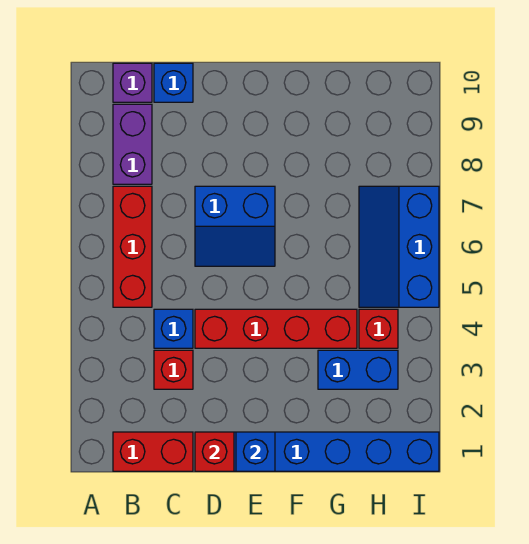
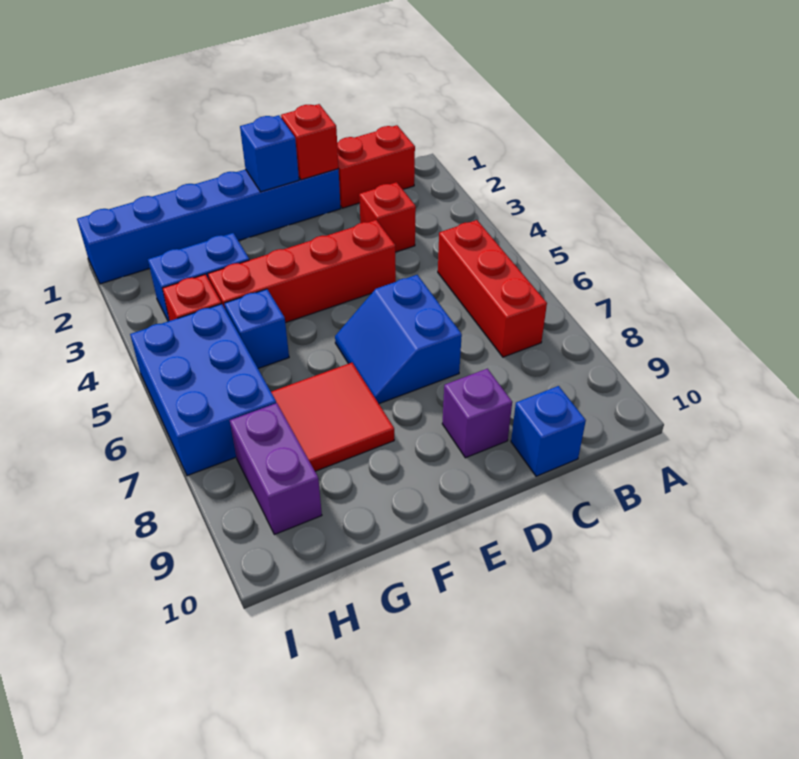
purple 1x2 brick [113,104,152,184] -> purple 1x2 brick moved to [230,403,322,535]
purple 1x1 brick [113,63,152,102] -> purple 1x1 brick moved to [442,369,512,458]
blue 1x1 brick [154,309,193,348] -> blue 1x1 brick moved to [224,289,289,368]
blue 2x2 slope [195,186,275,266] -> blue 2x2 slope turned to [335,275,462,404]
none -> red 2x2 tile [271,363,394,471]
blue 2x3 slope [359,186,439,307] -> blue 2x3 brick [130,304,276,476]

